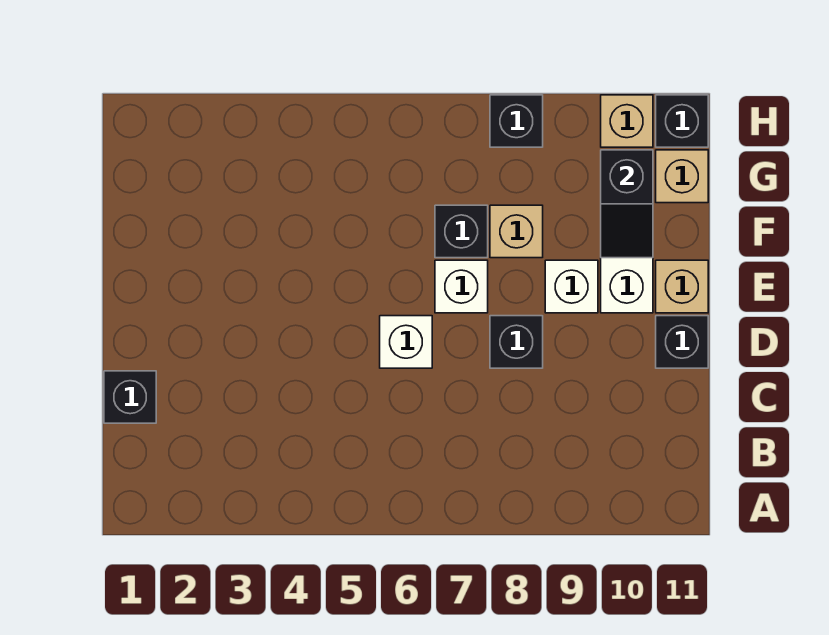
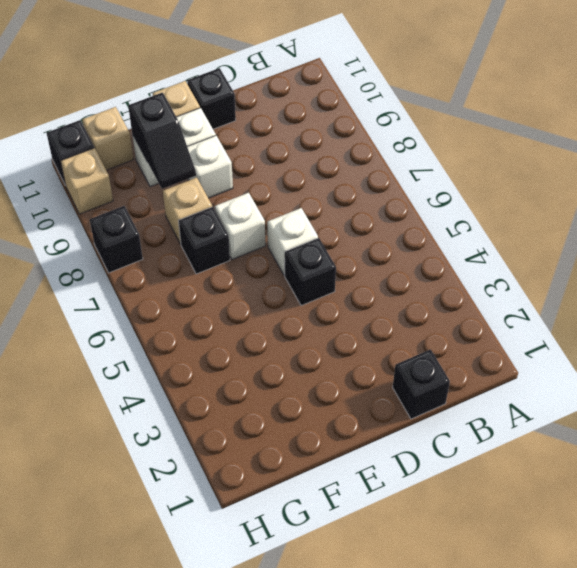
black 1x1 brick [490,316,543,368] -> black 1x1 brick moved to [285,238,336,306]
black 1x2 slope [601,150,653,258] -> black 1x2 slope turned to [128,93,196,189]

